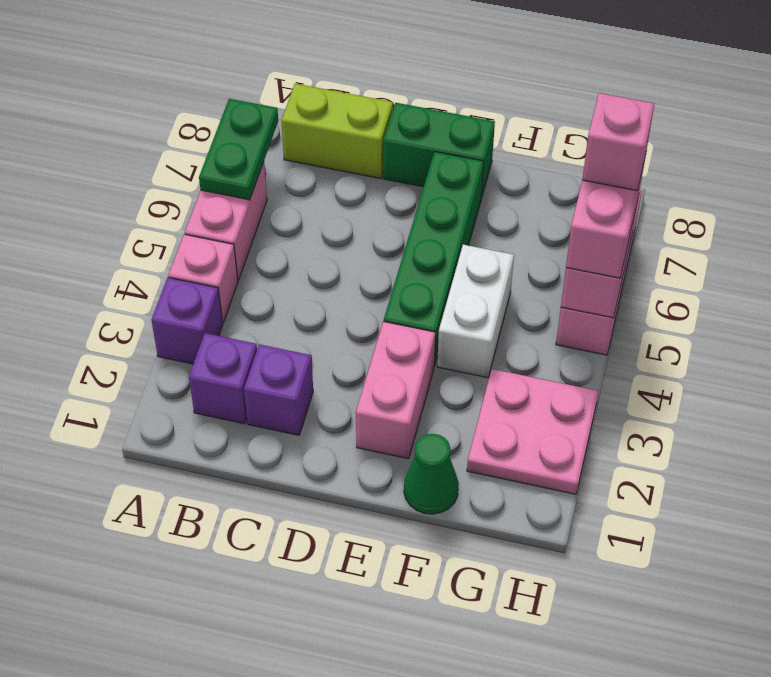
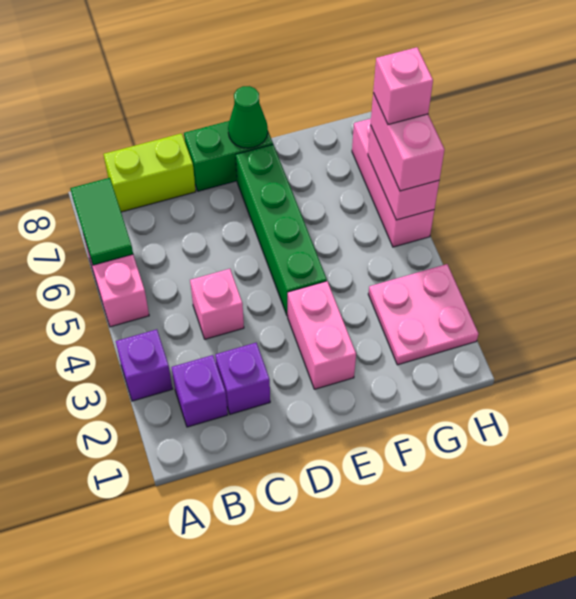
pink 1x1 brick [168,234,238,323] -> pink 1x1 brick moved to [190,269,244,339]
green 1x2 plate [199,99,278,200] -> green 1x2 tile [70,178,133,265]
green 1x1 cone [404,434,459,514] -> green 1x1 cone moved to [228,86,268,148]
white 1x2 brick [437,245,514,378] -> none

